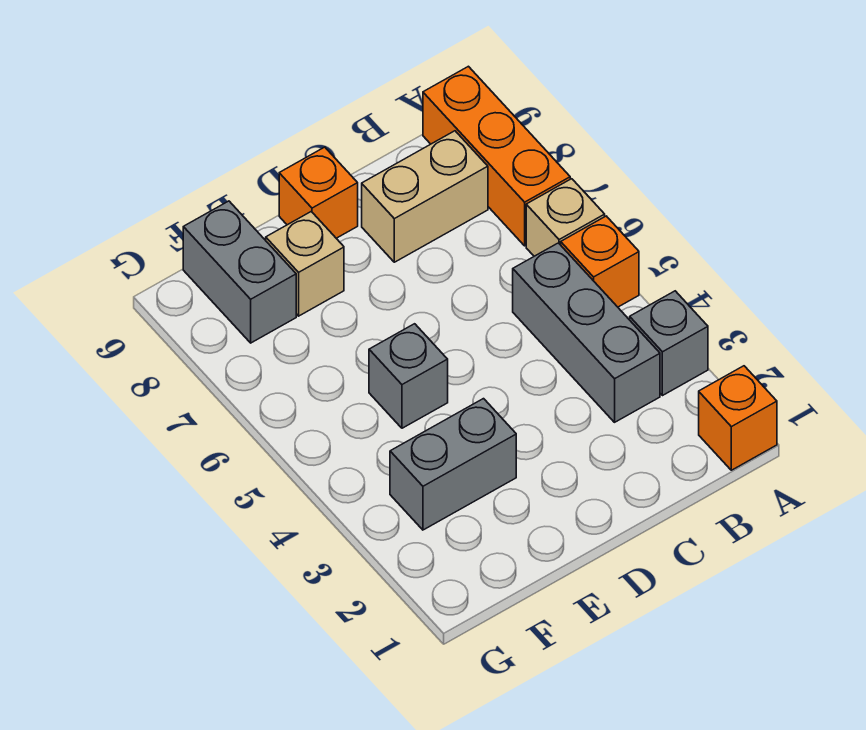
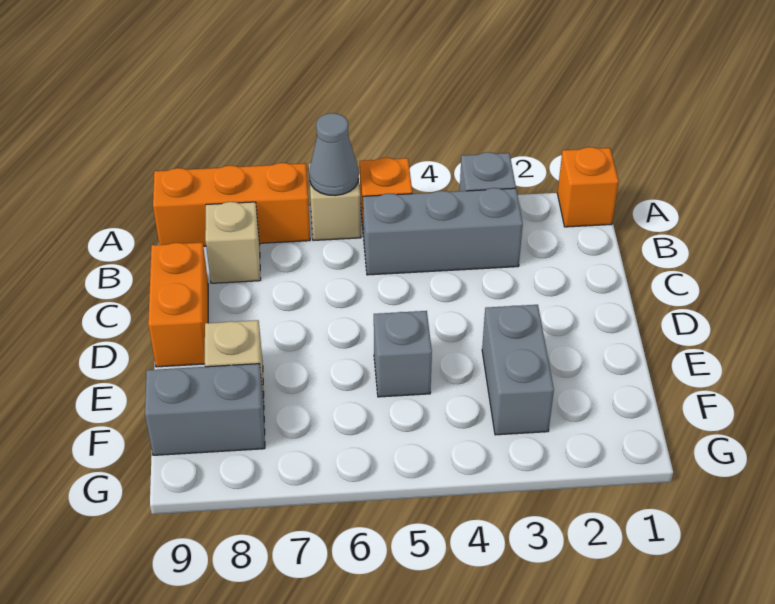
none -> grey 1x1 cone [309,113,359,196]
tan 1x2 brick [362,131,488,262] -> tan 1x1 brick [205,202,261,283]
orange 1x1 brick [279,147,358,238] -> orange 1x2 brick [148,242,208,367]

